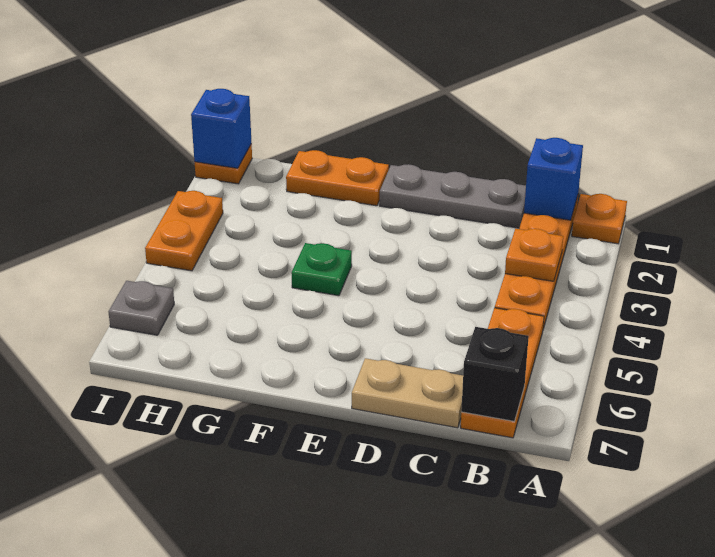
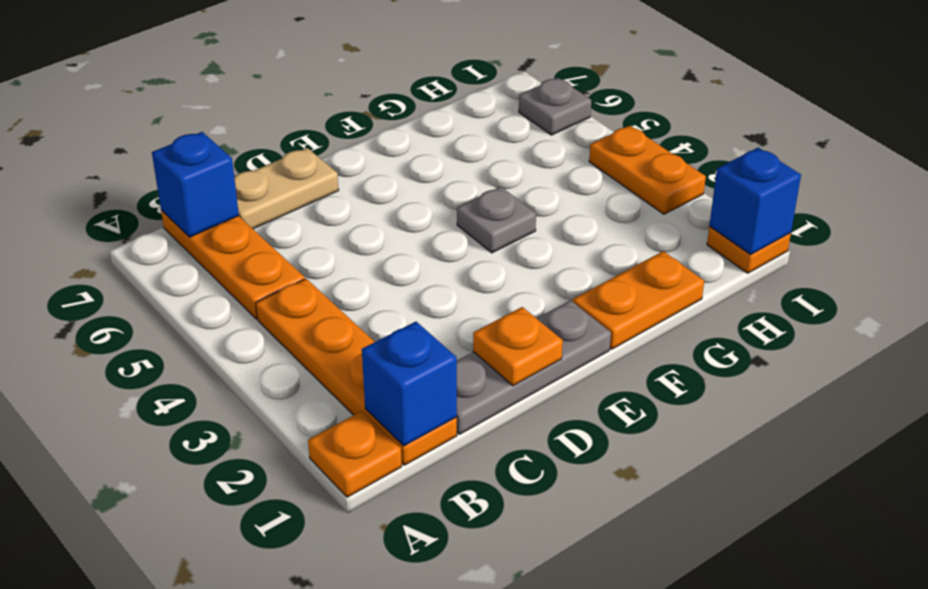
orange 1x1 plate [505,229,563,281] -> orange 1x1 plate moved to [473,307,563,386]
black 1x1 brick [461,327,529,422] -> blue 1x1 brick [152,132,239,237]
green 1x1 plate [291,243,352,296] -> grey 1x1 plate [457,187,536,253]

